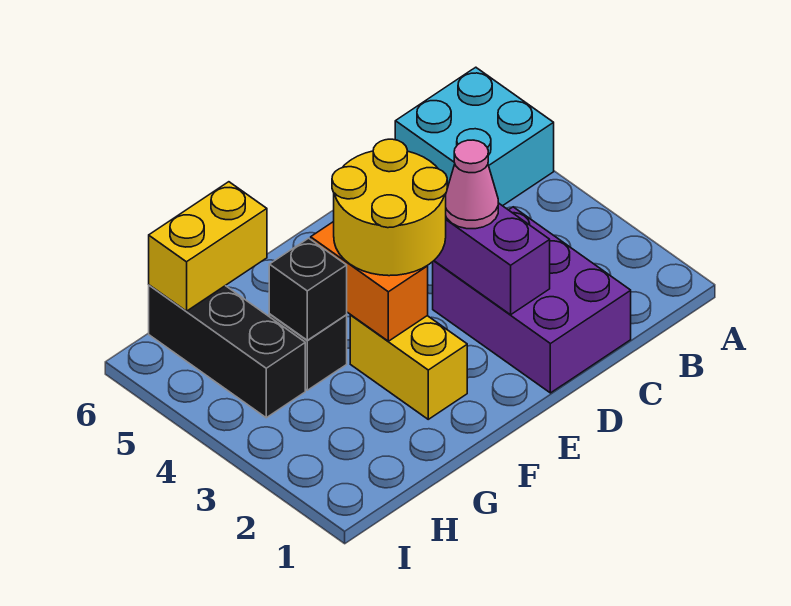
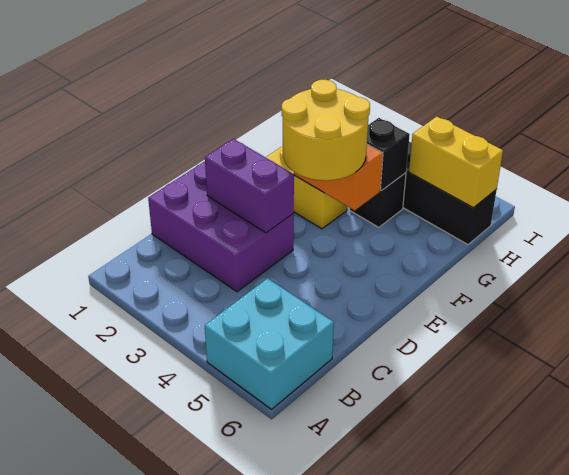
pink 1x1 cone [446,140,498,229] -> none
yellow 1x2 brick [149,182,267,311] -> yellow 1x2 brick turned to [409,117,503,208]

